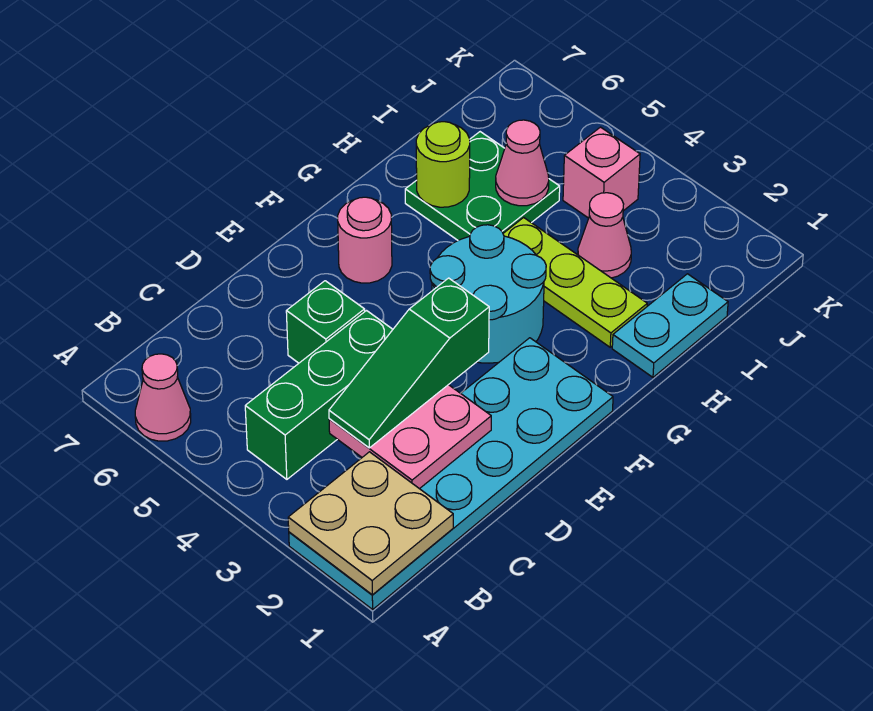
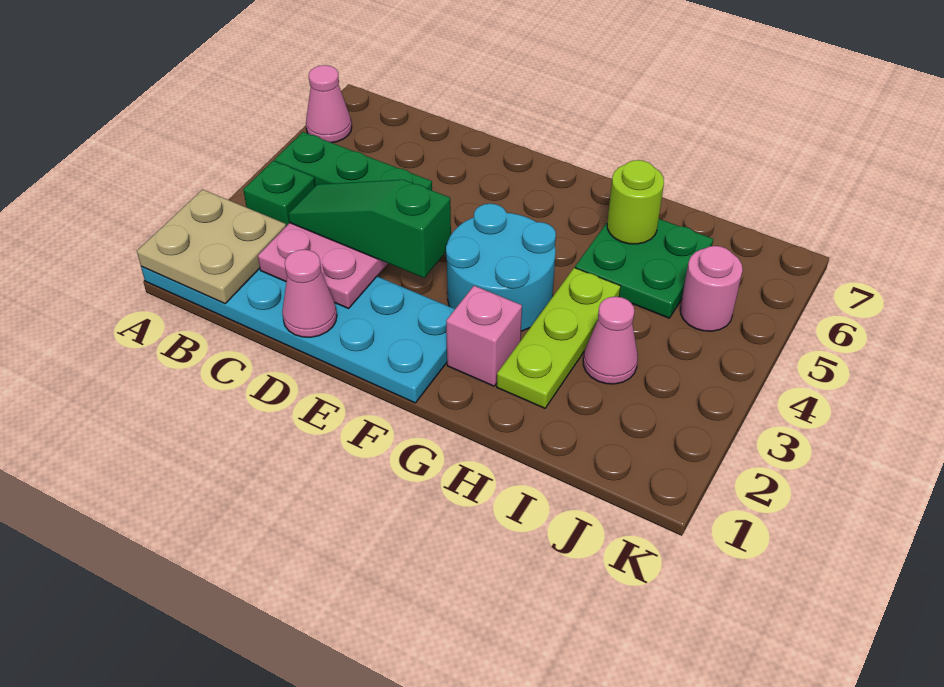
green 1x1 brick [286,281,365,363] -> green 1x1 brick moved to [243,161,315,226]
pink 1x1 round brick [338,197,392,283] -> pink 1x1 round brick moved to [680,246,743,331]
cyan 1x2 plate [612,274,728,377] -> none
pink 1x1 cone [496,120,549,206] -> pink 1x1 cone moved to [282,250,337,337]
pink 1x1 brick [563,127,640,218] -> pink 1x1 brick moved to [446,286,522,386]

